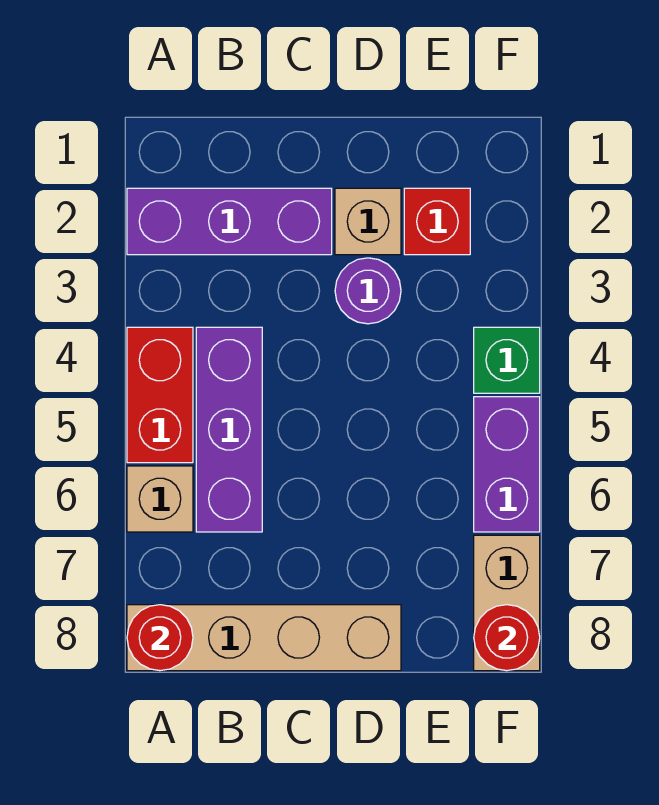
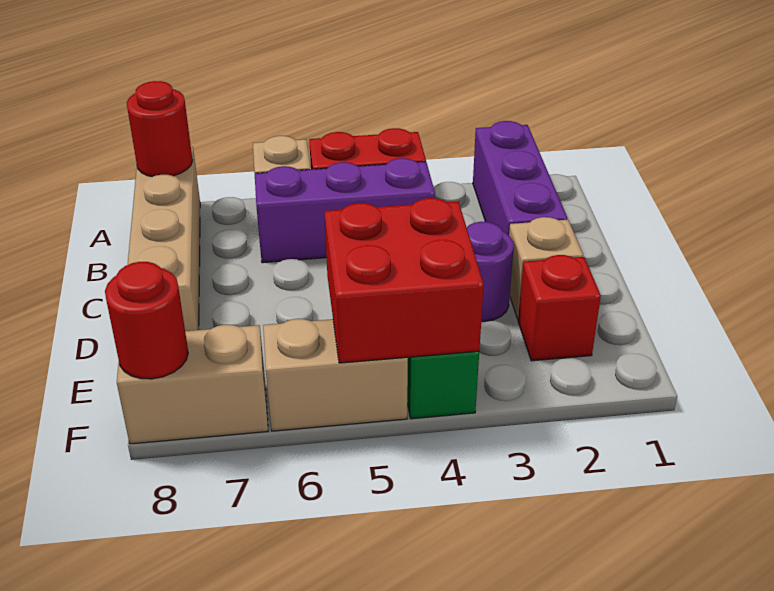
none -> red 2x2 brick [324,198,484,363]
purple 1x2 brick [474,397,540,532] -> tan 1x2 brick [263,319,408,431]

